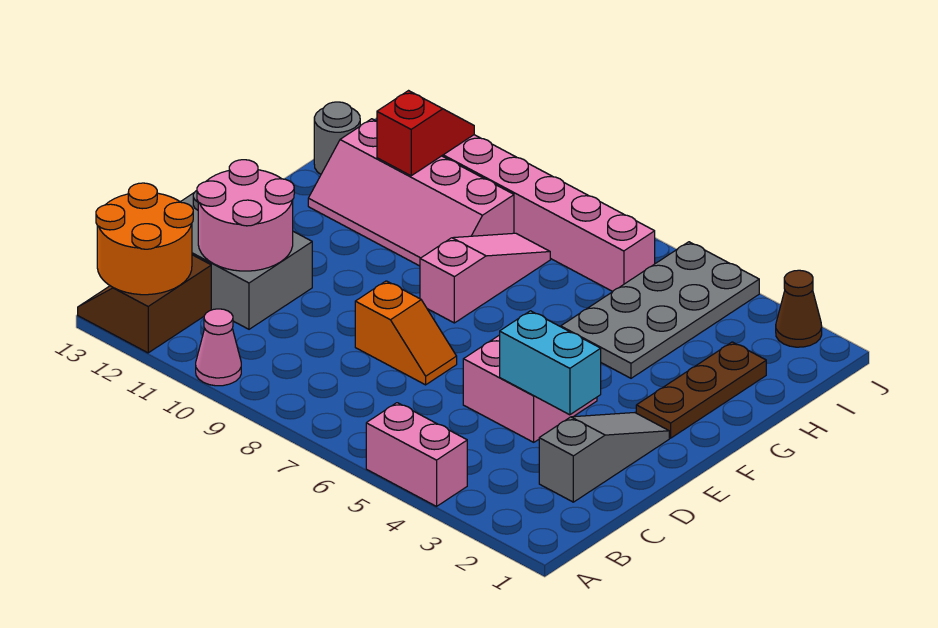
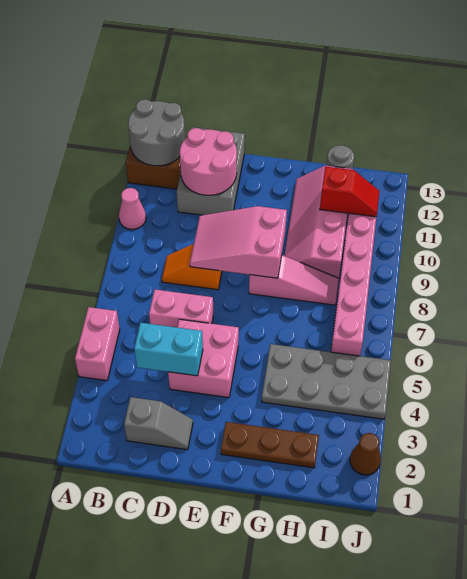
orange 2x2 round brick [96,183,193,295] -> grey 2x2 round brick [128,99,185,166]
grey 1x3 slope [539,413,669,502] -> grey 1x2 slope [124,397,193,450]
none -> pink 1x2 brick [149,290,213,327]
cyan 1x2 brick [500,311,601,415] -> cyan 1x2 brick turned to [134,323,203,376]
orange 1x2 slope [355,281,457,385] -> orange 1x2 slope turned to [162,244,222,290]
none -> pink 2x3 slope [190,206,287,278]

